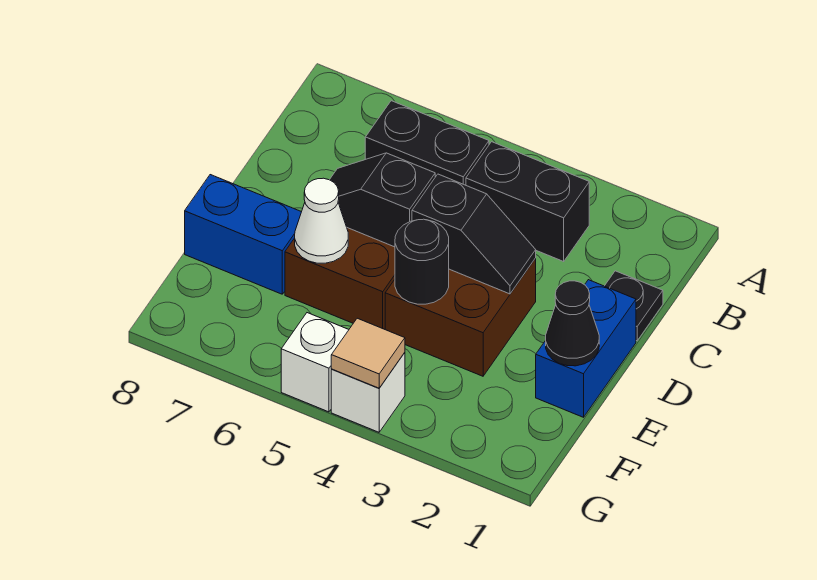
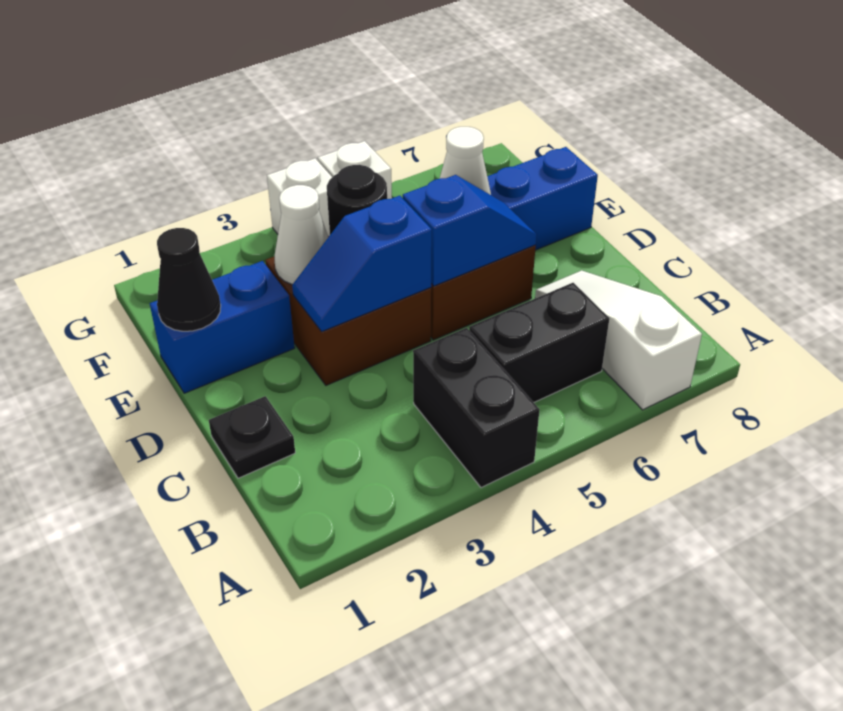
none -> white 1x3 slope [535,270,702,410]
black 1x2 brick [466,142,589,261] -> black 1x2 brick turned to [413,328,540,488]
blue 1x2 brick [536,280,636,417] -> blue 1x2 brick turned to [150,261,295,393]
black 1x2 slope [412,174,536,294] -> blue 1x2 slope [292,196,432,332]
black 1x2 slope [330,153,435,247] -> blue 1x2 slope [403,175,537,286]
none -> white 1x1 cone [275,185,328,284]
tan 1x1 tile [331,318,405,388] -> none

